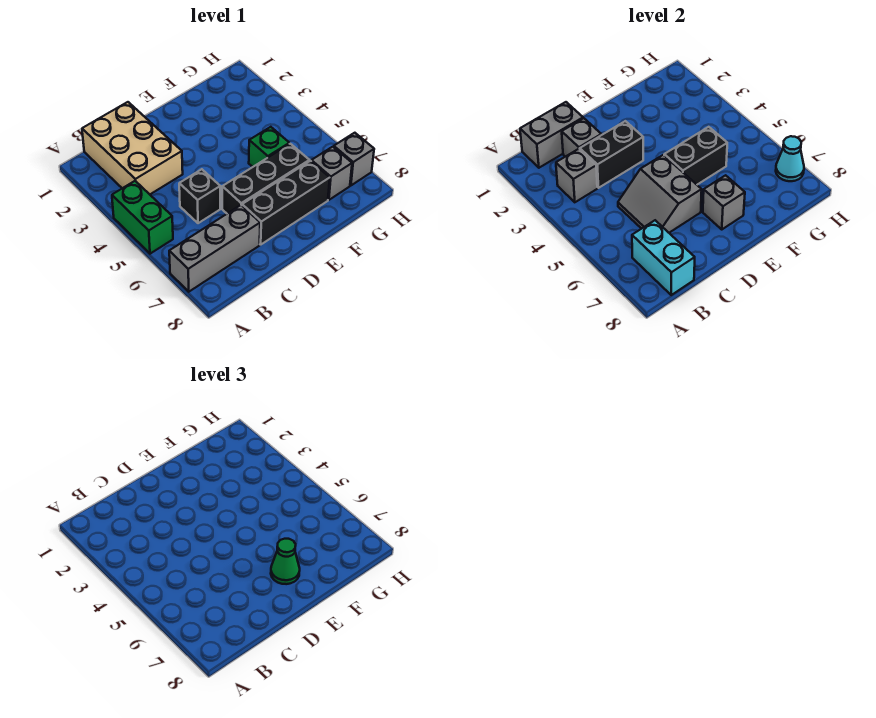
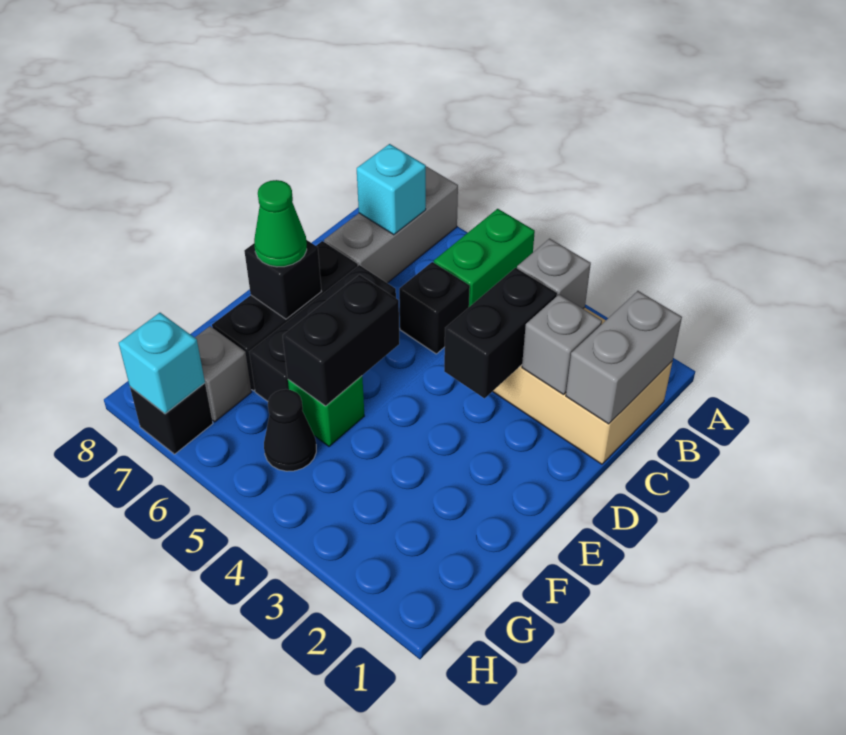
green 1x2 brick [112,181,173,254] -> green 1x2 brick turned to [434,209,535,307]
cyan 1x2 brick [632,220,695,295] -> cyan 1x1 brick [357,144,426,235]
grey 2x2 slope [618,155,702,233] -> none
grey 1x1 brick [703,175,745,229] -> black 1x1 brick [244,240,322,319]
none -> black 1x1 cone [264,389,316,471]
grey 1x1 brick [334,133,374,185] -> black 1x1 brick [130,383,213,454]
cyan 1x1 cone [776,136,804,181] -> cyan 1x1 brick [119,313,205,414]

